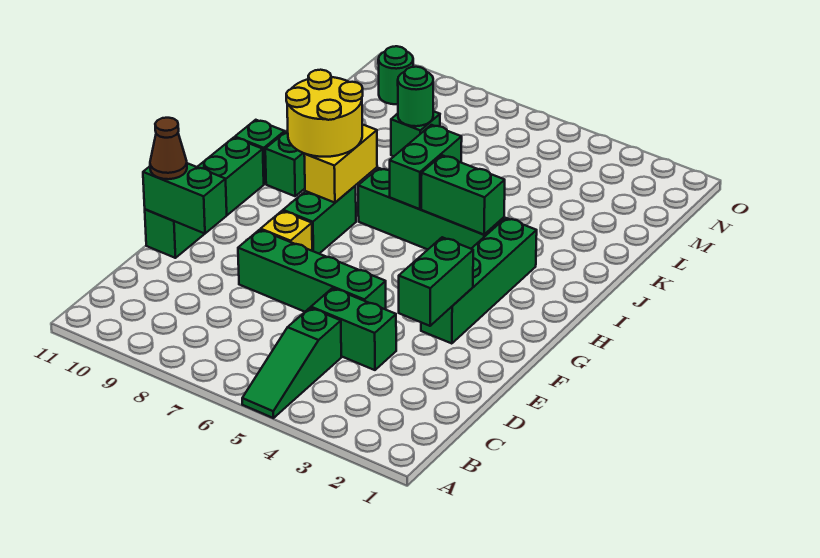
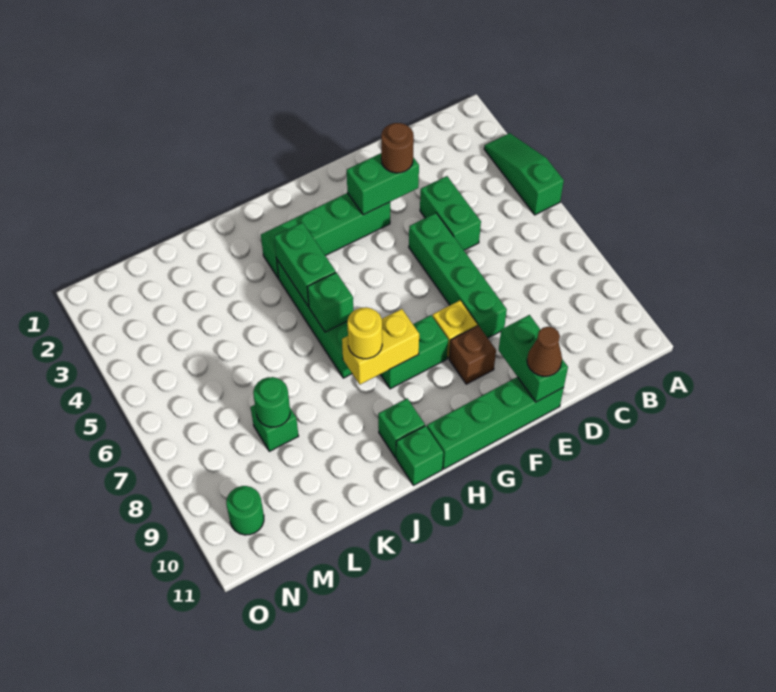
green 1x3 slope [242,308,341,418] -> green 1x3 slope turned to [484,133,564,215]
none -> brown 1x1 round brick [381,123,414,173]
none -> brown 1x1 brick [449,326,496,384]
yellow 2x2 round brick [286,70,363,157] -> yellow 1x1 round brick [347,307,382,359]
green 1x2 brick [390,125,462,209] -> green 1x1 brick [307,273,353,332]

